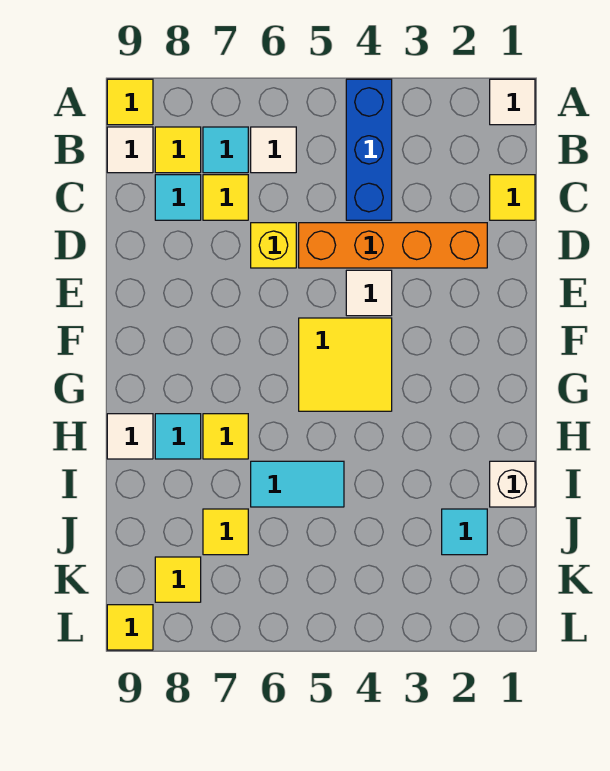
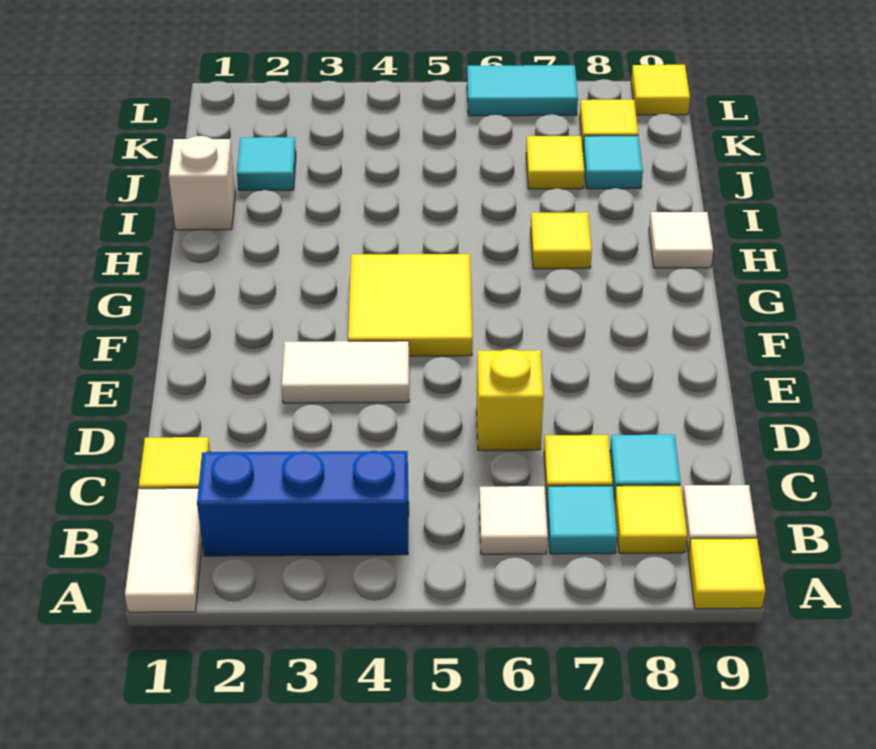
white 1x1 tile [490,79,535,125] -> white 1x2 tile [125,488,202,612]
blue 1x3 brick [346,79,392,220] -> blue 1x3 brick turned to [197,451,409,556]
orange 1x4 brick [299,223,487,268] -> none
white 1x1 tile [346,270,392,316] -> white 1x2 tile [282,341,409,403]
cyan 1x1 tile [155,414,201,459] -> cyan 1x1 tile moved to [583,136,643,189]
cyan 1x2 tile [251,461,344,507] -> cyan 1x2 tile moved to [467,65,578,116]

